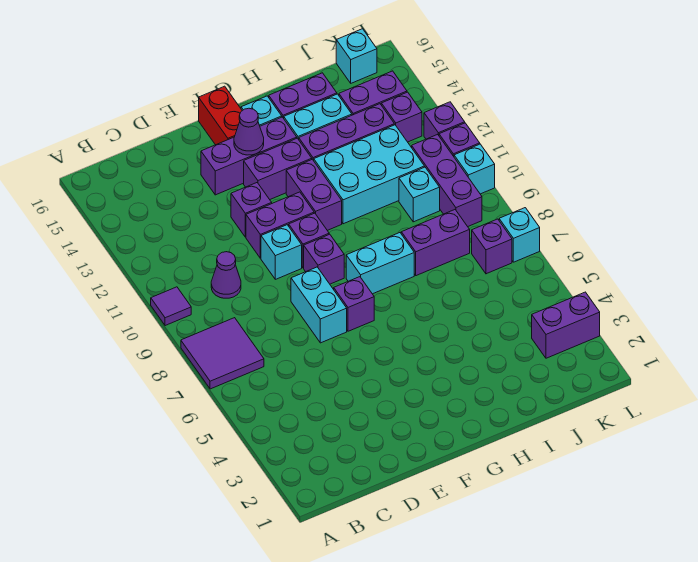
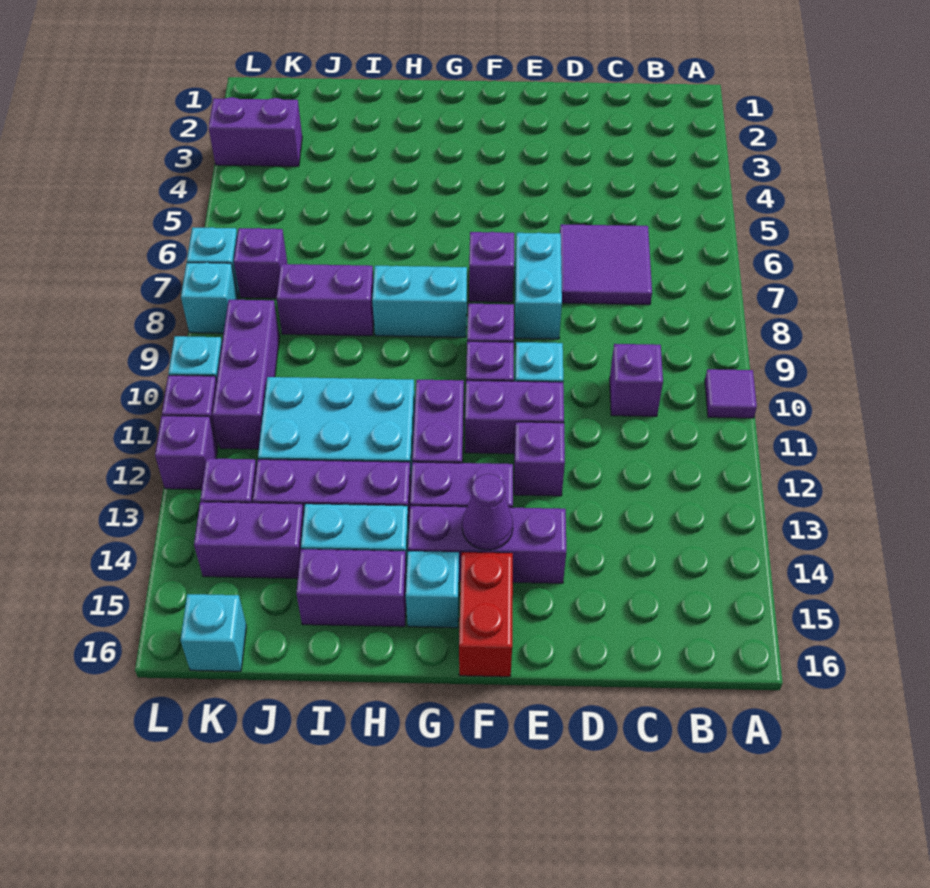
purple 2x2 tile [181,318,264,389] -> purple 2x2 tile moved to [560,224,652,305]
purple 1x1 cone [211,252,241,298] -> purple 1x1 brick [610,344,663,416]
cyan 1x1 brick [399,167,440,222] -> cyan 1x1 brick moved to [181,263,238,333]

